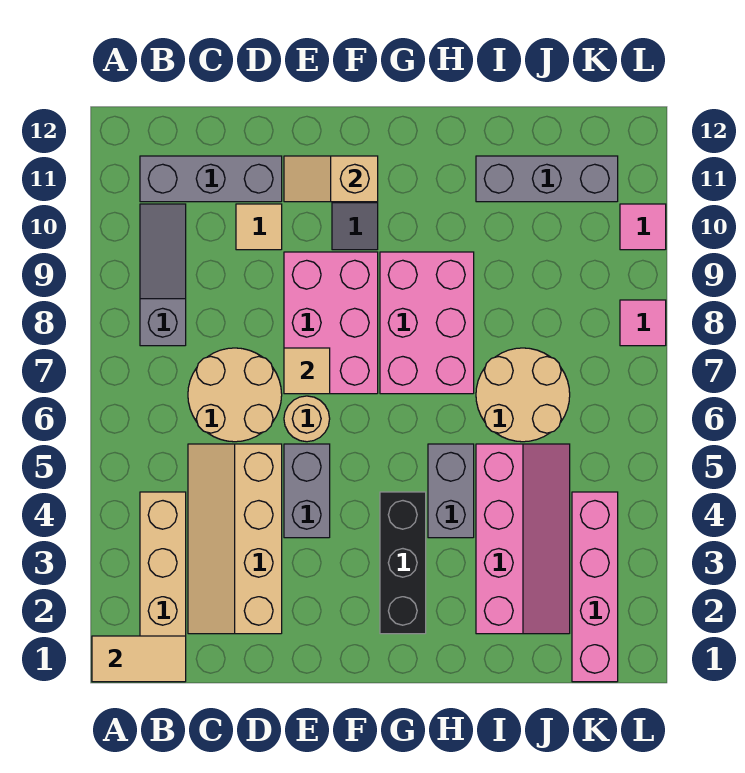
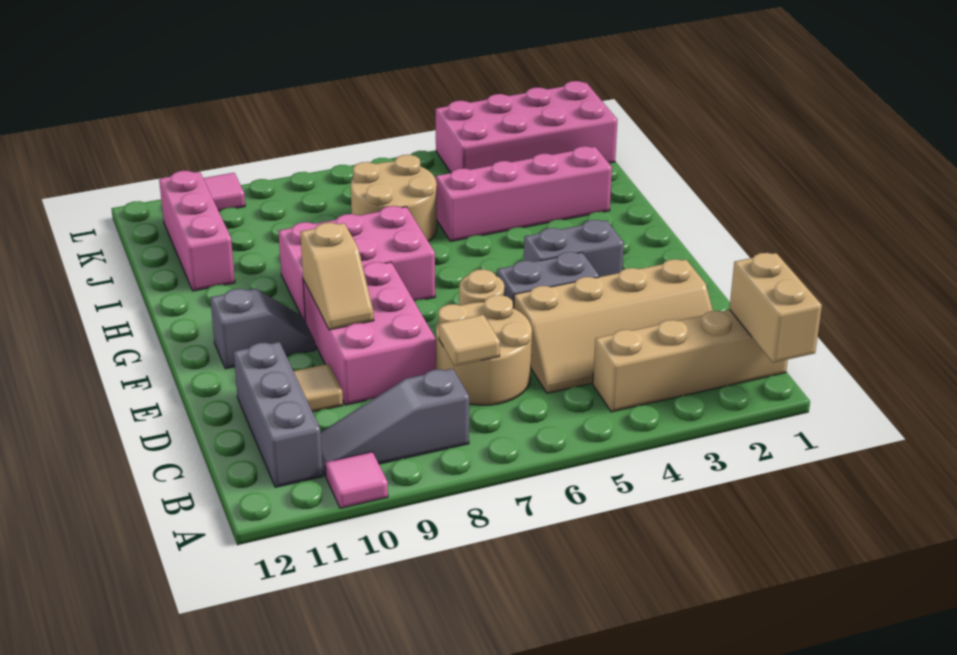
tan 1x2 tile [92,636,186,682] -> tan 1x2 brick [729,253,822,363]
pink 2x3 brick [284,252,378,394] -> pink 2x3 brick turned to [303,262,436,405]
tan 1x1 tile [284,348,330,394] -> tan 1x1 tile moved to [439,315,500,366]
tan 1x2 slope [284,156,378,202] -> tan 1x2 slope moved to [300,223,374,330]
black 1x3 brick [380,492,426,634] -> none
grey 1x2 brick [428,444,474,538] -> grey 1x2 brick moved to [524,220,624,277]
grey 1x3 brick [476,156,618,202] -> pink 1x3 brick [159,171,235,291]
pink 1x4 brick [572,492,618,682] -> pink 2x4 brick [436,81,618,173]
pink 1x1 tile [620,300,666,346] -> pink 1x1 tile moved to [325,452,388,508]

